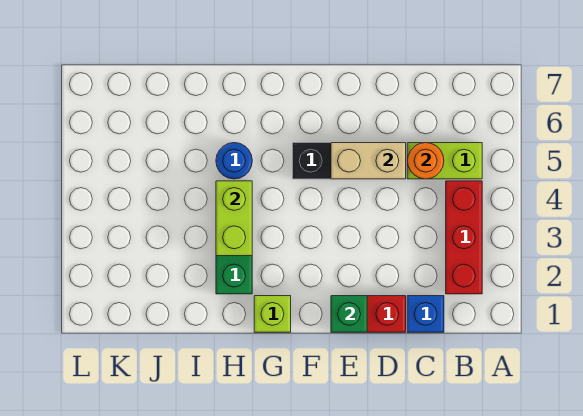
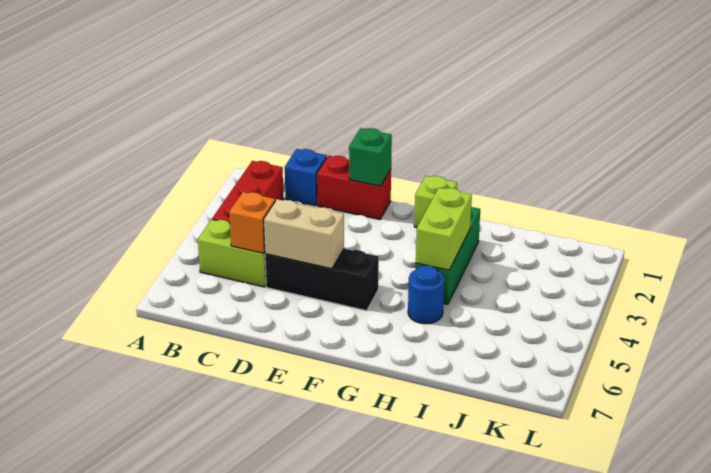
orange 1x1 round brick [407,143,444,179] -> orange 1x1 brick [229,192,275,253]

